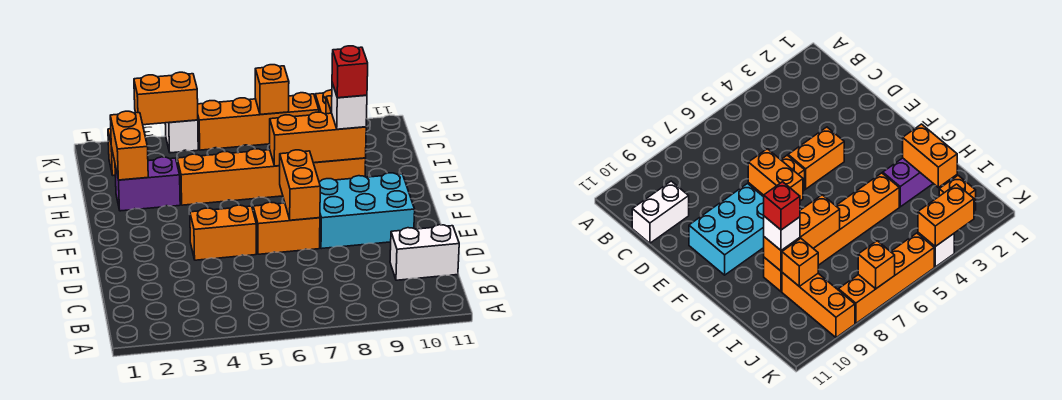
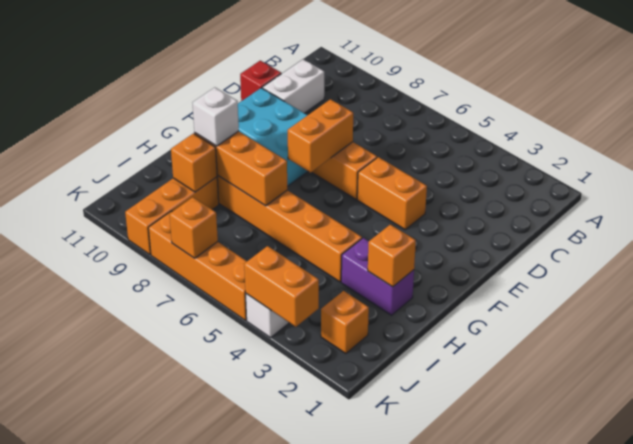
white 1x2 brick [390,225,459,280] -> white 1x2 brick turned to [262,59,324,113]
orange 1x2 brick [110,111,148,180] -> orange 1x1 brick [368,224,416,287]
red 1x1 brick [332,46,368,98] -> red 1x1 brick moved to [240,61,281,101]

